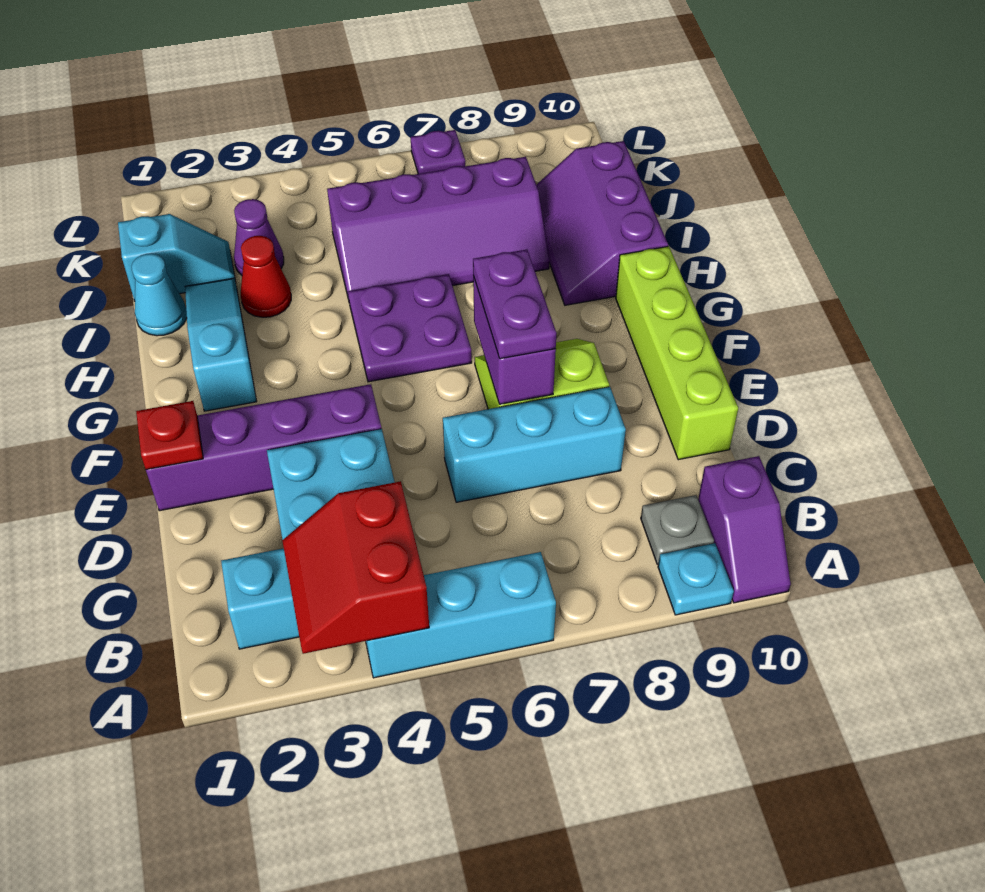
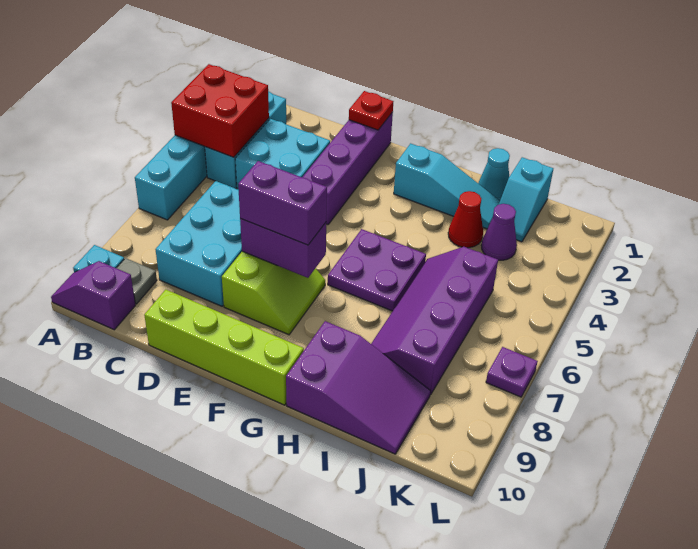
red 2x2 slope [282,481,429,654] -> red 2x2 brick [171,64,269,157]
cyan 1x3 brick [443,387,626,502] -> cyan 2x3 brick [155,181,242,306]
purple 1x2 plate [473,250,556,359] -> purple 1x2 brick [238,161,327,245]
purple 2x3 slope [537,141,668,305] -> purple 2x3 slope turned to [286,321,431,454]

